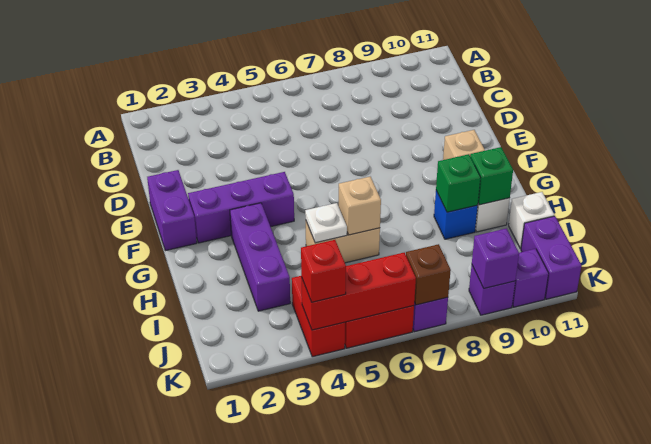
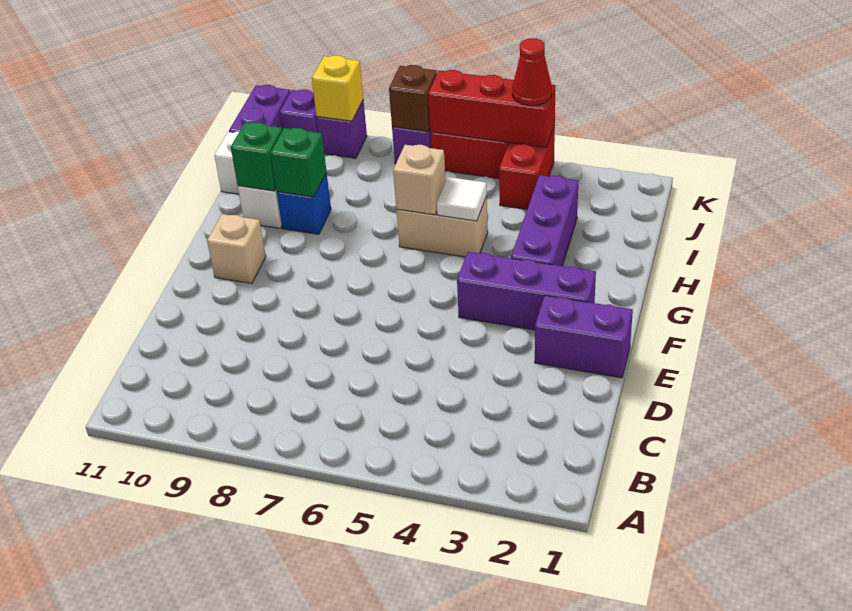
purple 1x2 brick [147,170,197,251] -> purple 1x2 brick turned to [535,295,633,378]
white 1x1 plate [305,203,347,243] -> white 1x1 tile [437,177,487,221]
red 1x1 brick [301,240,346,302] -> red 1x1 cone [512,38,552,106]
purple 1x1 brick [472,228,519,288] -> yellow 1x1 brick [312,55,363,121]

